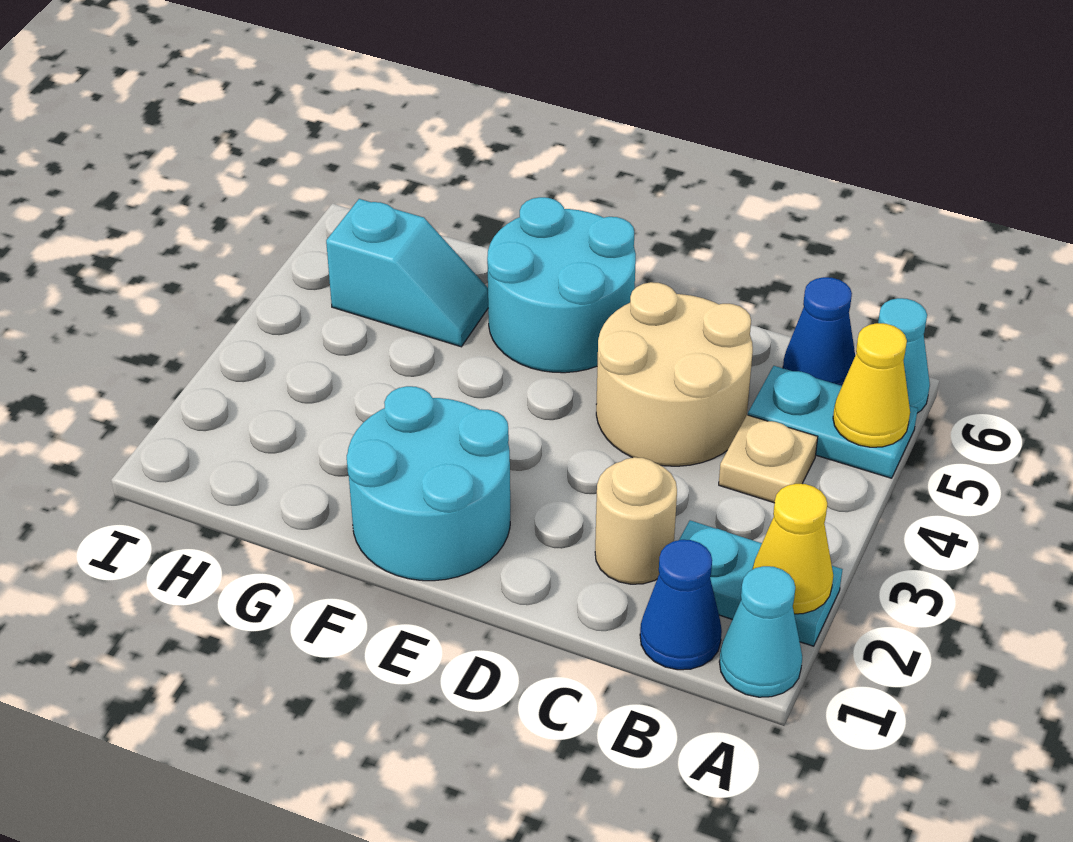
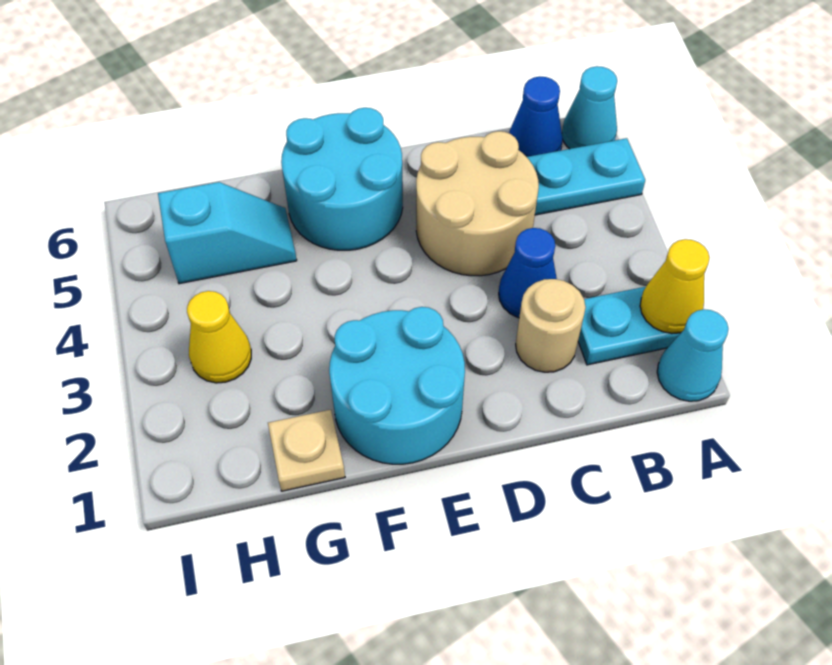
yellow 1x1 cone [833,323,910,447] -> yellow 1x1 cone moved to [187,291,251,383]
blue 1x1 cone [640,540,722,670] -> blue 1x1 cone moved to [499,228,557,318]
tan 1x1 plate [719,415,818,503] -> tan 1x1 plate moved to [268,410,345,491]

